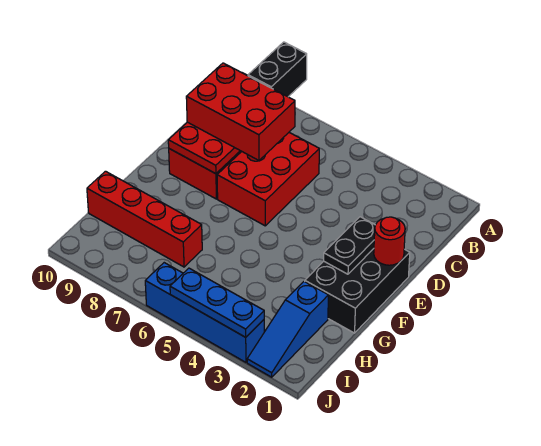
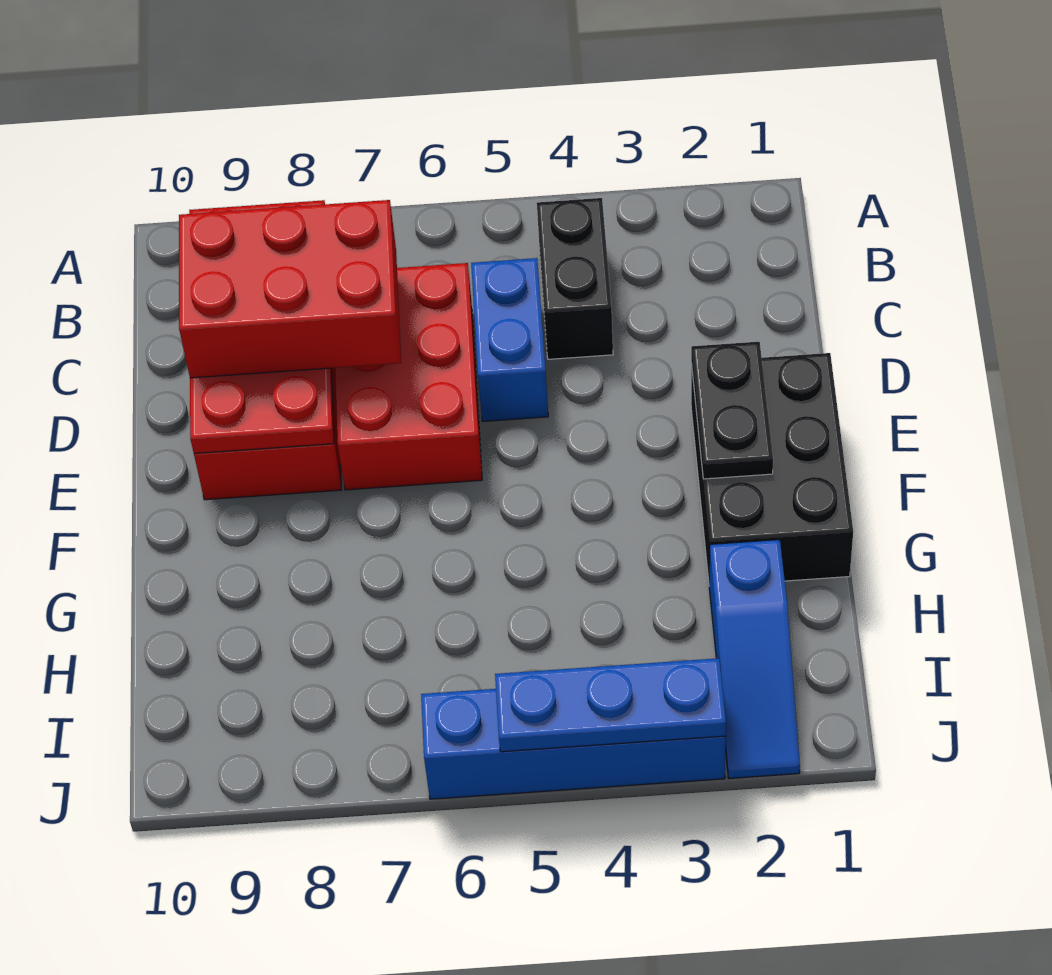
black 1x2 brick [248,42,307,97] -> black 1x2 brick moved to [537,198,613,359]
none -> blue 1x2 brick [471,258,548,421]
red 1x1 round brick [374,217,405,265] -> none
red 1x4 brick [87,171,202,267] -> none

